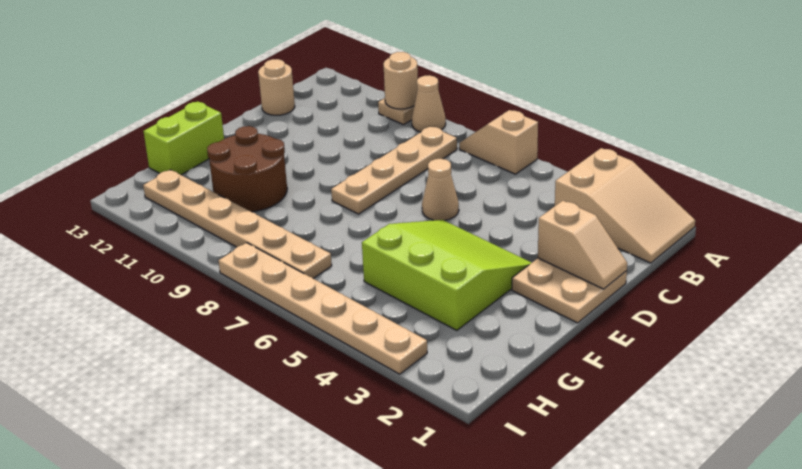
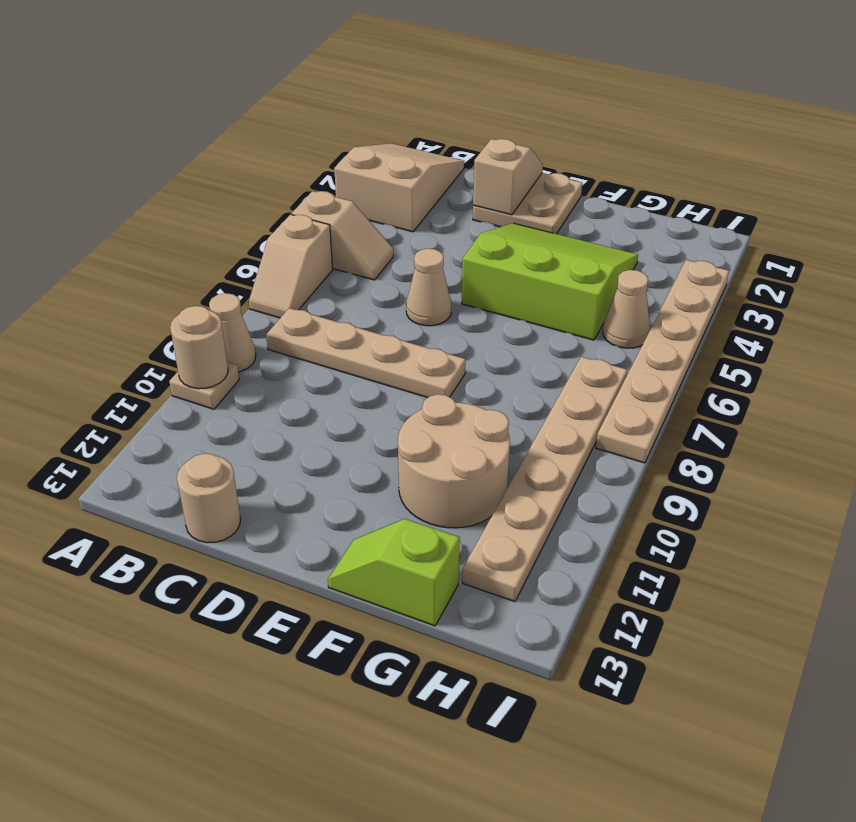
none -> tan 1x2 slope [292,191,393,280]
lime 3x3 slope [362,220,532,330] -> lime 3x3 slope turned to [462,223,638,340]
brown 2x2 round brick [207,126,287,212] -> tan 2x2 round brick [398,394,510,528]
lime 1x2 brick [143,102,224,175] -> lime 1x2 slope [328,519,460,626]
none -> tan 1x1 cone [603,270,650,348]

